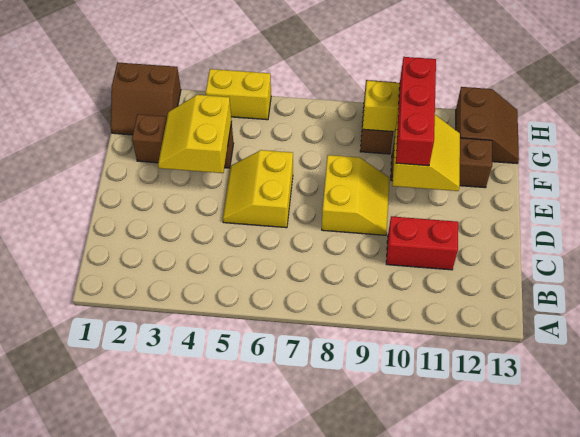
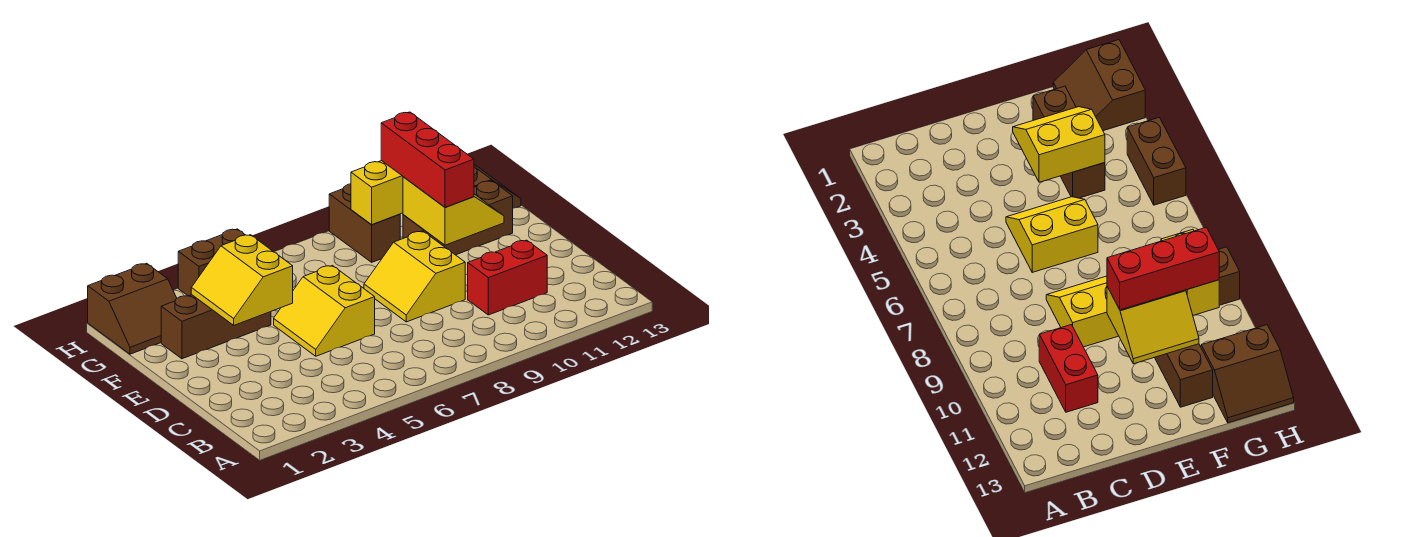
yellow 2x2 slope [322,155,389,235] -> yellow 2x2 slope turned to [364,231,465,322]
yellow 1x2 brick [206,69,271,120] -> brown 1x2 brick [178,229,245,296]

